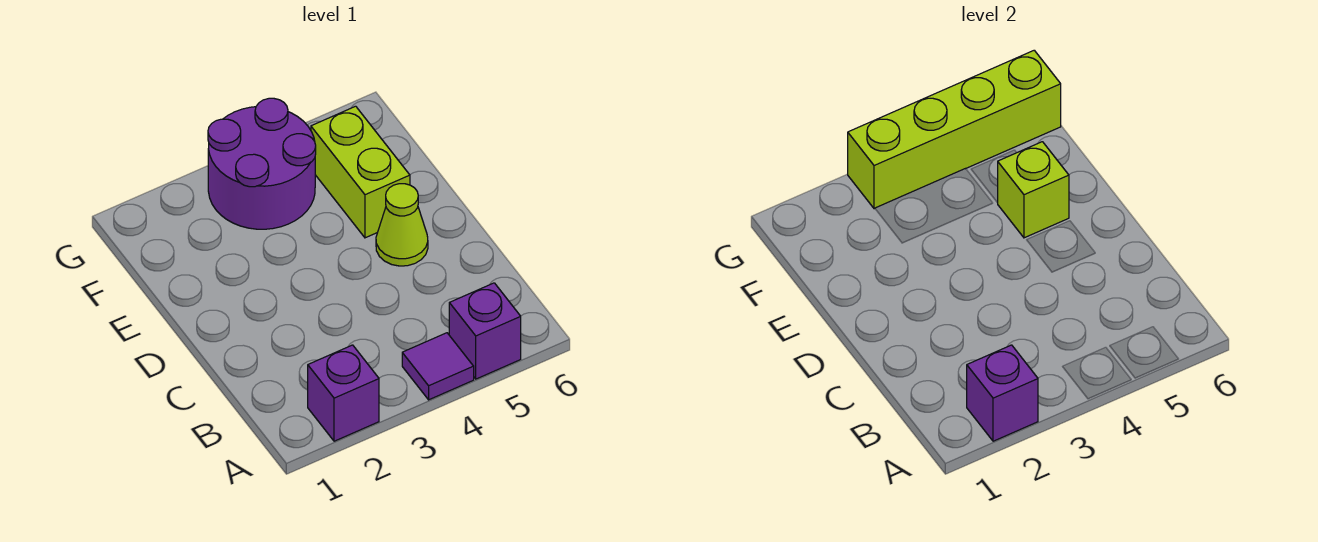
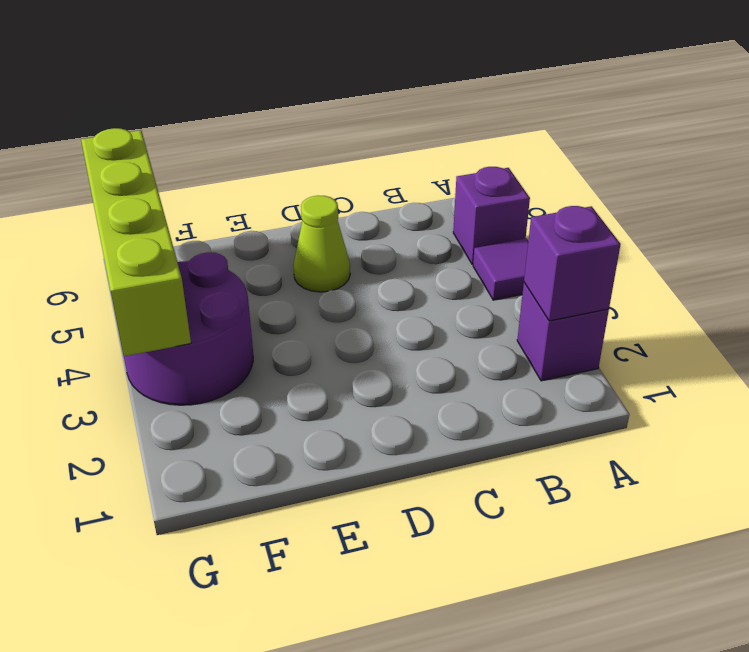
lime 1x2 brick [311,106,410,238] -> none
lime 1x1 brick [998,142,1069,238] -> none

